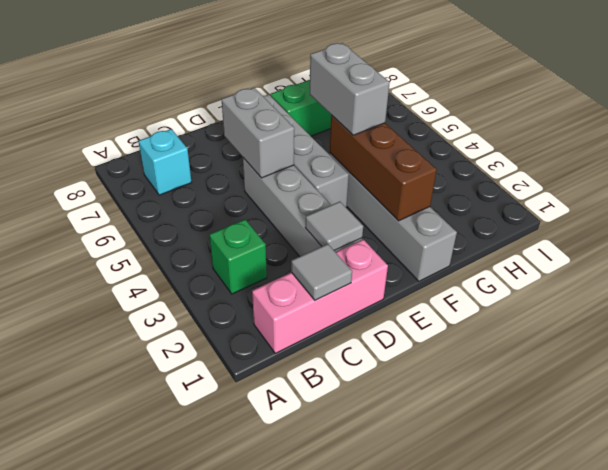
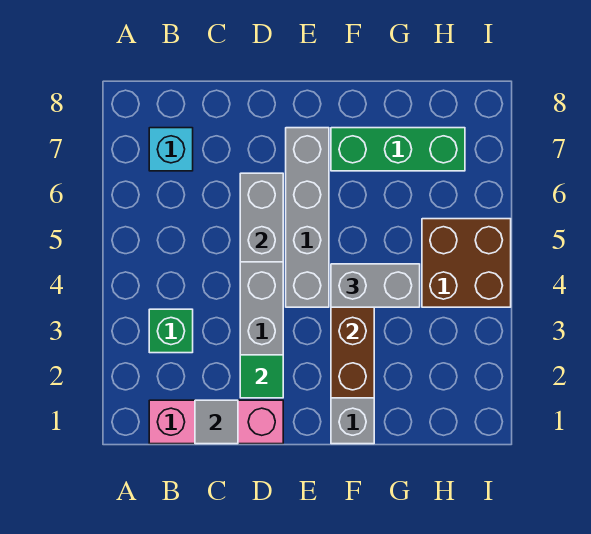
grey 1x1 tile [305,202,363,251] -> green 1x1 tile [240,355,283,398]
grey 1x2 brick [310,43,390,135] -> grey 1x2 brick turned to [331,264,420,307]
none -> brown 2x2 brick [422,219,511,307]

